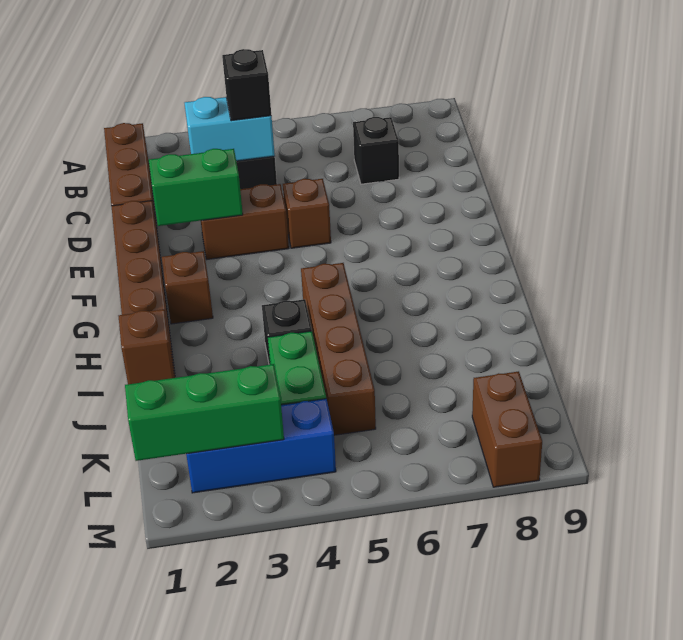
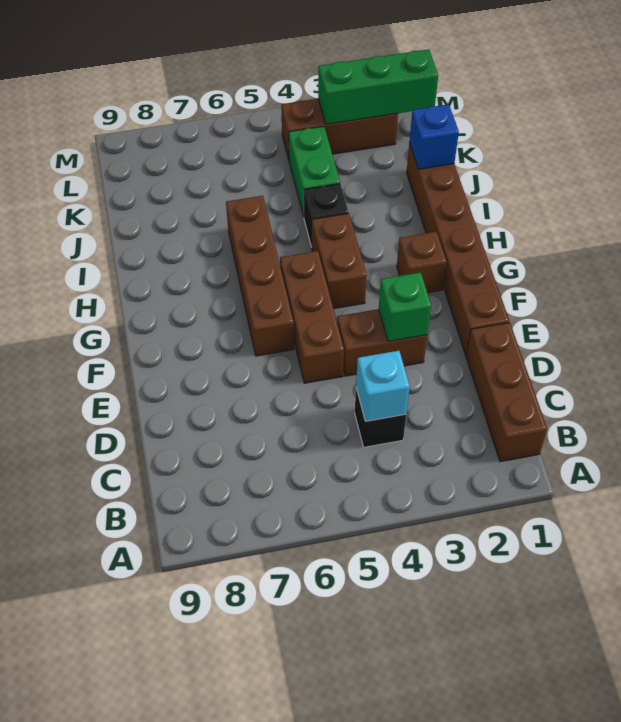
cyan 1x2 brick [185,97,275,161] -> cyan 1x1 brick [356,351,410,421]
black 1x1 brick [222,49,271,121] -> none
black 1x1 brick [353,117,399,184] -> none
green 1x2 brick [149,149,243,226] -> green 1x1 brick [379,272,431,341]
brown 1x1 brick [283,179,331,248] -> brown 1x3 brick [280,251,344,383]
brown 1x4 brick [301,263,376,435] -> brown 1x4 brick moved to [226,196,294,356]
brown 1x1 brick [119,309,174,384] -> blue 1x1 brick [409,104,459,169]
blue 1x3 brick [186,399,336,493] -> brown 1x3 brick [281,99,398,159]
brown 1x2 brick [472,371,542,487] -> brown 1x2 brick moved to [312,213,367,309]

